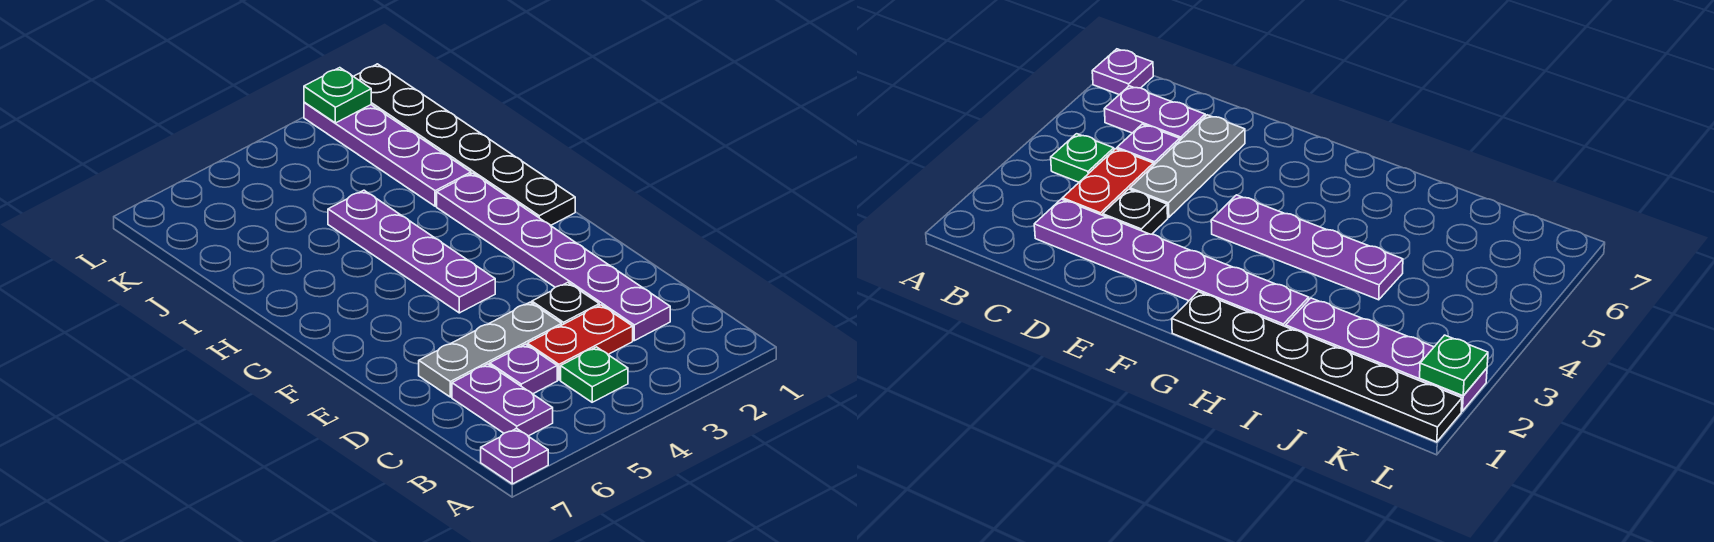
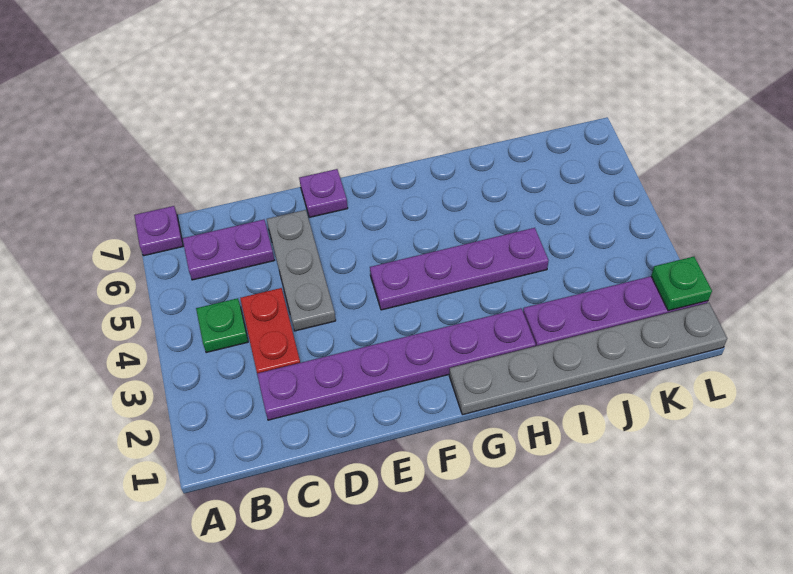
purple 1x1 plate [490,344,557,394] -> purple 1x1 plate moved to [299,169,348,218]
black 1x1 plate [532,283,599,325] -> none
black 1x6 plate [353,64,575,226] -> grey 1x6 plate [449,303,727,415]

